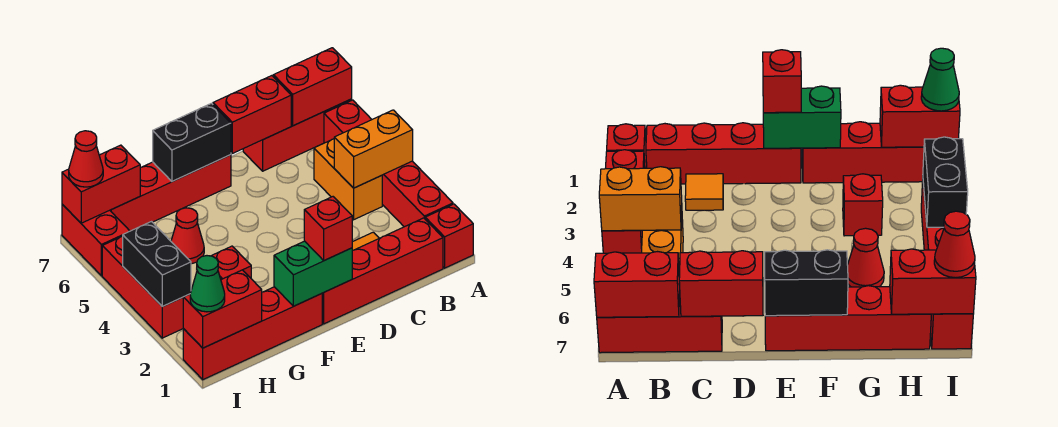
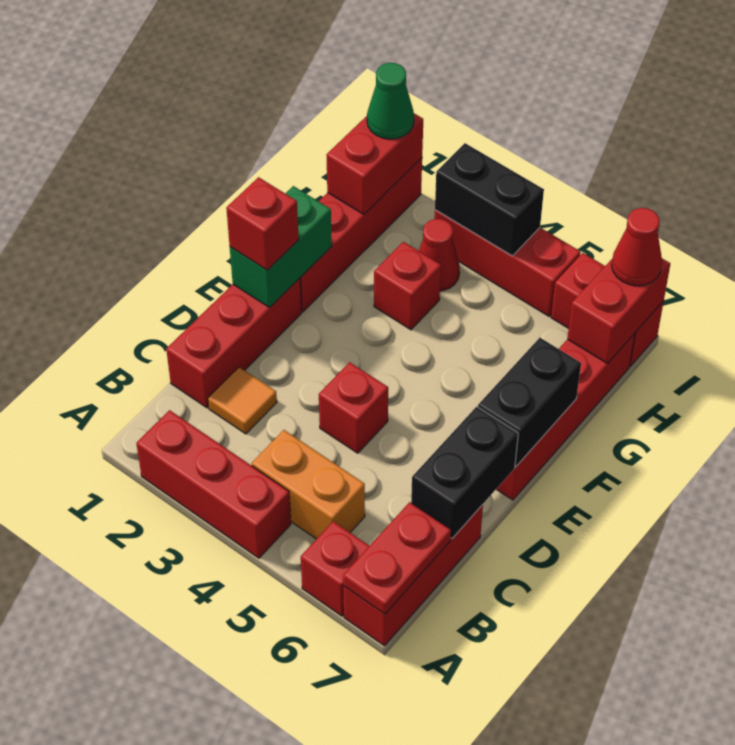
red 1x1 brick [425,204,473,268] -> red 1x1 brick moved to [319,362,388,453]
orange 1x2 brick [334,110,413,188] -> none
red 1x2 brick [273,48,352,126] -> red 1x2 plate [343,502,451,614]
red 1x4 brick [322,218,443,324] -> red 1x3 brick [166,278,302,408]
red 1x2 brick [213,76,291,153] -> black 1x2 brick [411,407,518,538]
red 1x1 cone [171,208,204,264] -> red 1x1 cone moved to [419,219,460,291]

